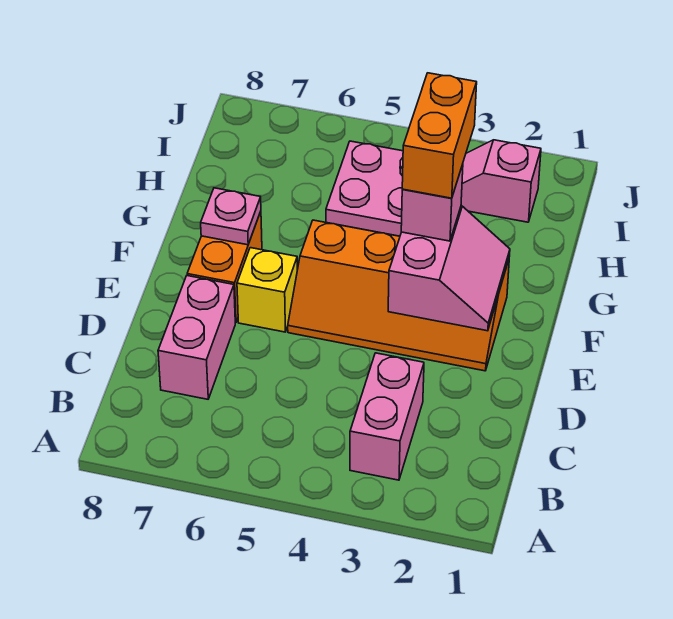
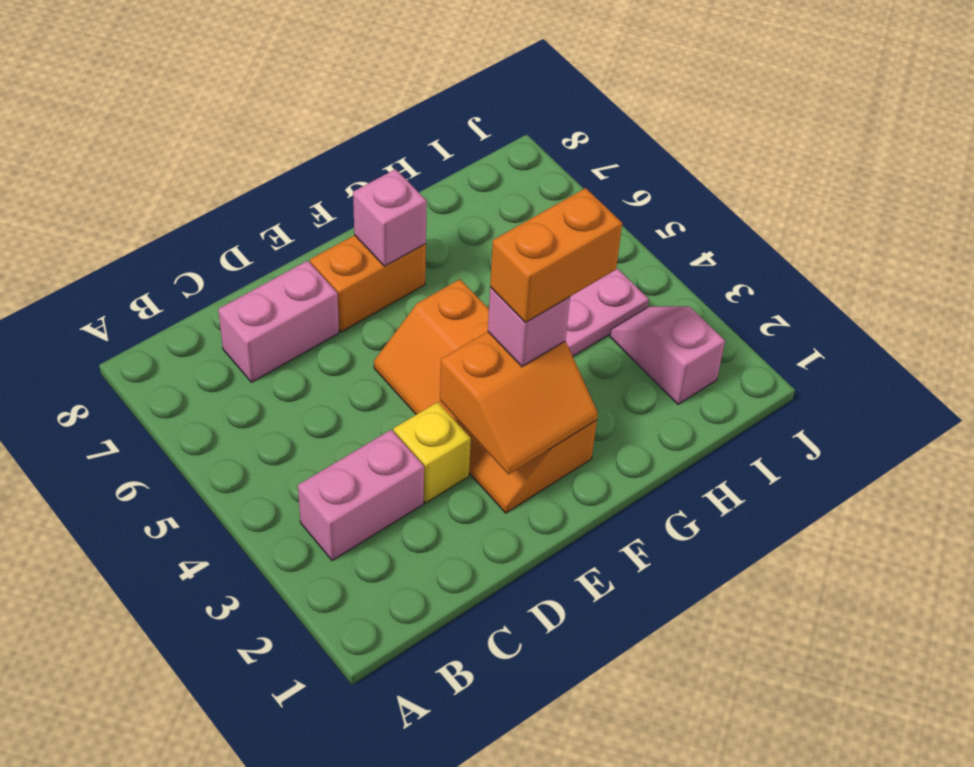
pink 2x2 slope [388,206,510,331] -> orange 2x2 slope [440,332,598,474]
yellow 1x1 brick [237,248,297,332] -> yellow 1x1 brick moved to [394,402,471,503]
pink 1x1 plate [201,188,261,245] -> pink 1x1 brick [353,169,427,266]

